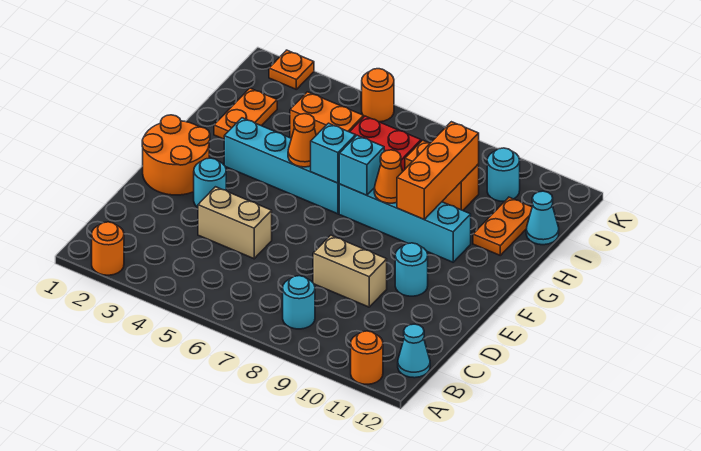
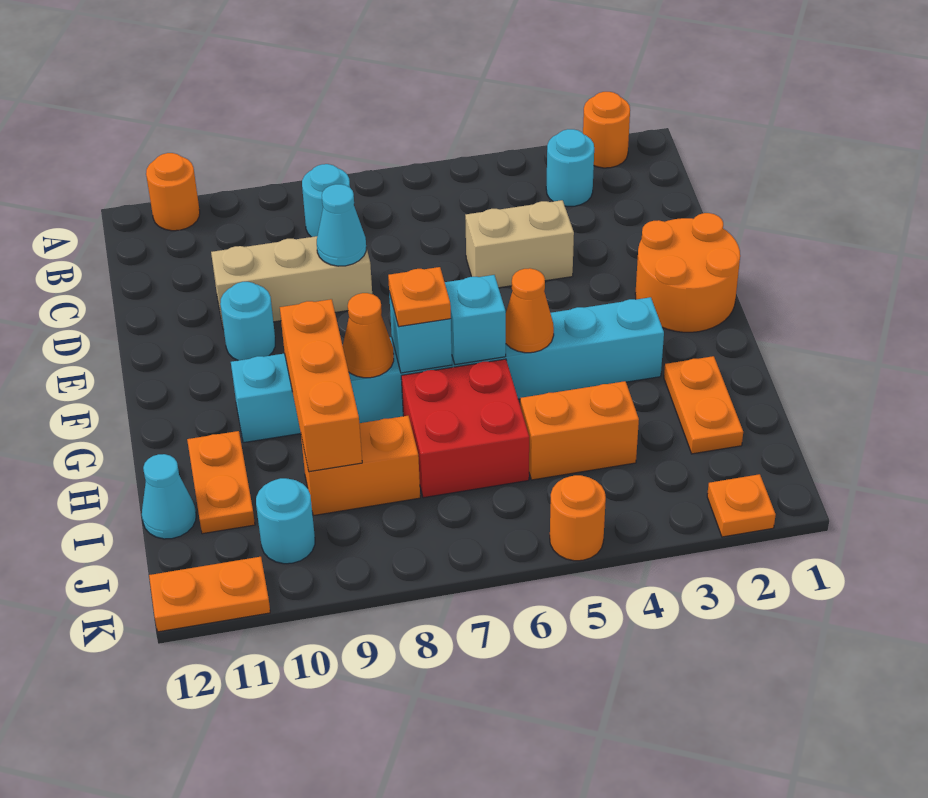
cyan 1x1 cone [398,324,430,378] -> cyan 1x1 cone moved to [317,184,366,266]
tan 1x2 brick [313,235,387,307] -> tan 1x3 brick [211,236,372,329]
cyan 1x1 round brick [194,158,226,208] -> cyan 1x1 round brick moved to [546,129,594,207]
none -> orange 1x1 plate [388,267,451,327]
none -> orange 1x2 plate [149,557,270,632]

